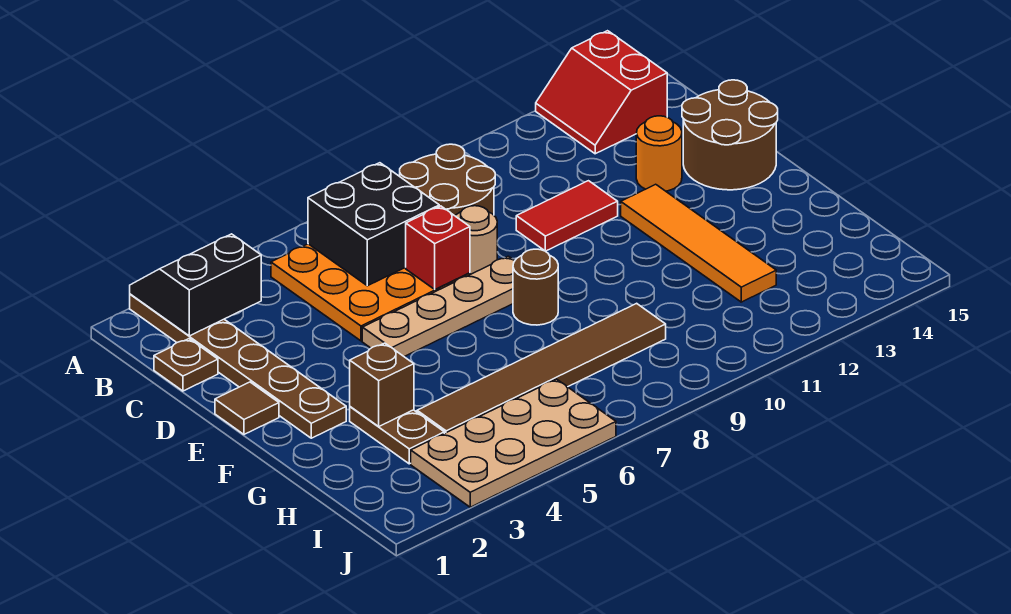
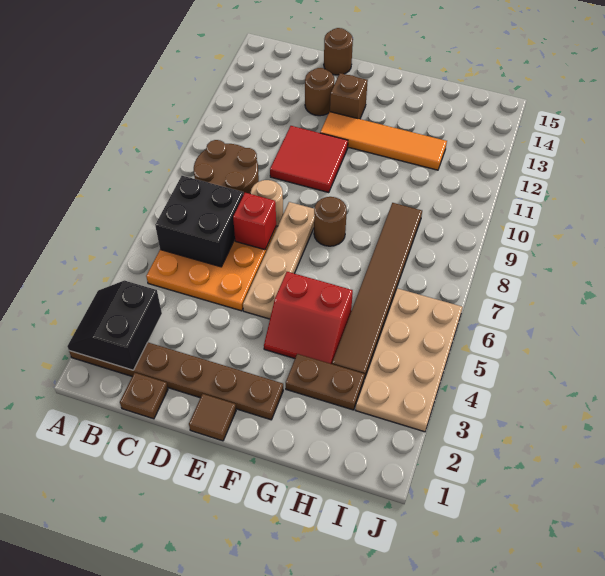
red 2x2 slope [536,31,667,154] -> red 2x2 slope moved to [264,272,353,364]
red 1x2 tile [516,181,618,251] -> red 2x2 tile [270,126,348,193]
orange 1x1 round brick [636,116,682,191] -> brown 1x1 round brick [305,68,334,116]
brown 2x2 round brick [682,80,778,190] -> brown 1x1 round brick [324,28,353,75]
brown 1x1 brick [350,343,414,427] -> brown 1x1 brick moved to [330,73,368,119]

